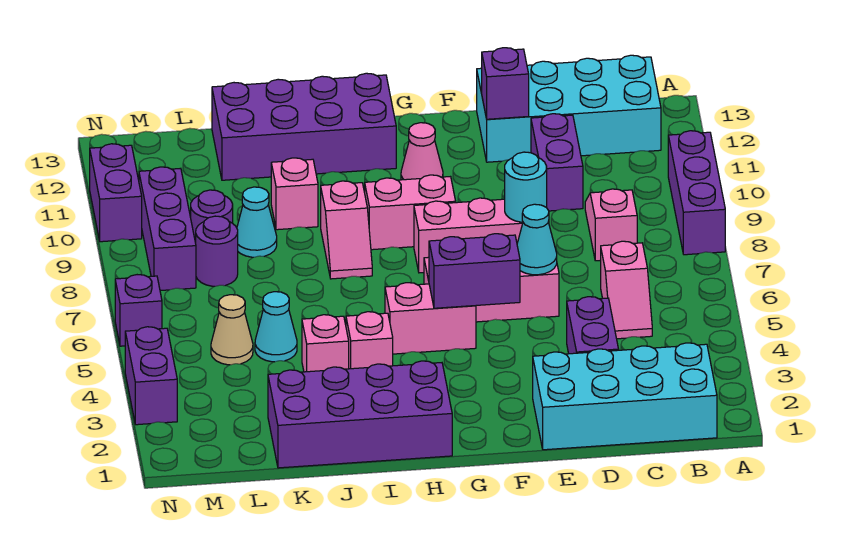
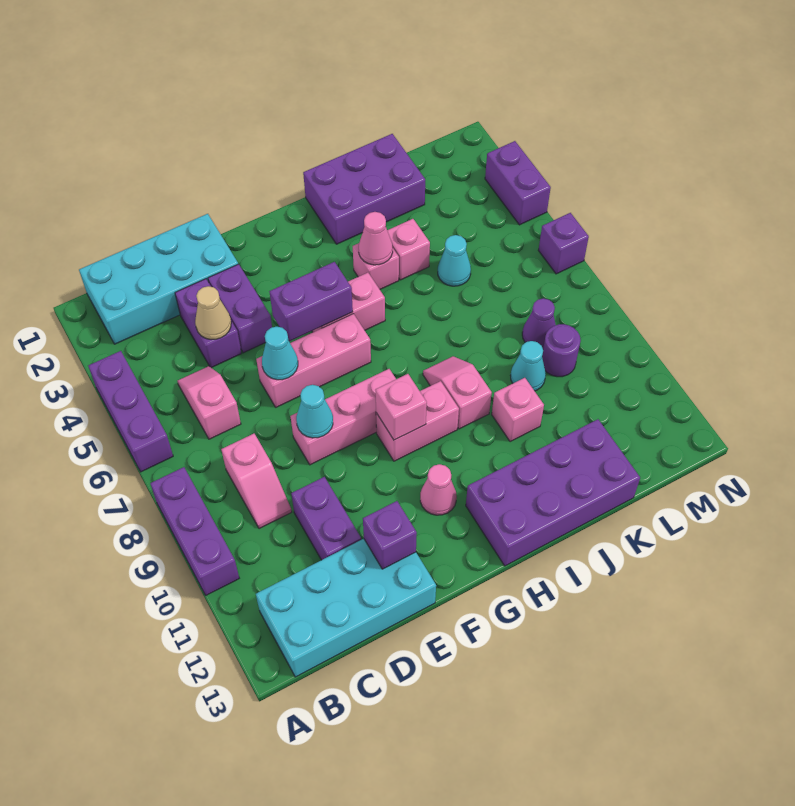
cyan 1x1 round brick [505,152,547,222] -> cyan 1x1 cone [296,385,333,438]
none -> pink 1x1 brick [376,374,427,440]
purple 2x4 brick [268,361,452,468] -> purple 2x3 brick [303,134,425,244]
none -> pink 1x1 cone [359,212,393,265]
tan 1x1 cone [211,295,253,365] -> tan 1x1 cone moved to [195,286,231,339]
purple 1x1 round brick [196,216,238,286] -> purple 1x1 cone [522,298,556,348]
purple 1x3 brick [139,167,196,291] -> purple 1x3 brick moved to [88,351,173,472]
purple 1x2 brick [90,144,142,242] -> purple 1x2 brick moved to [208,264,272,353]

